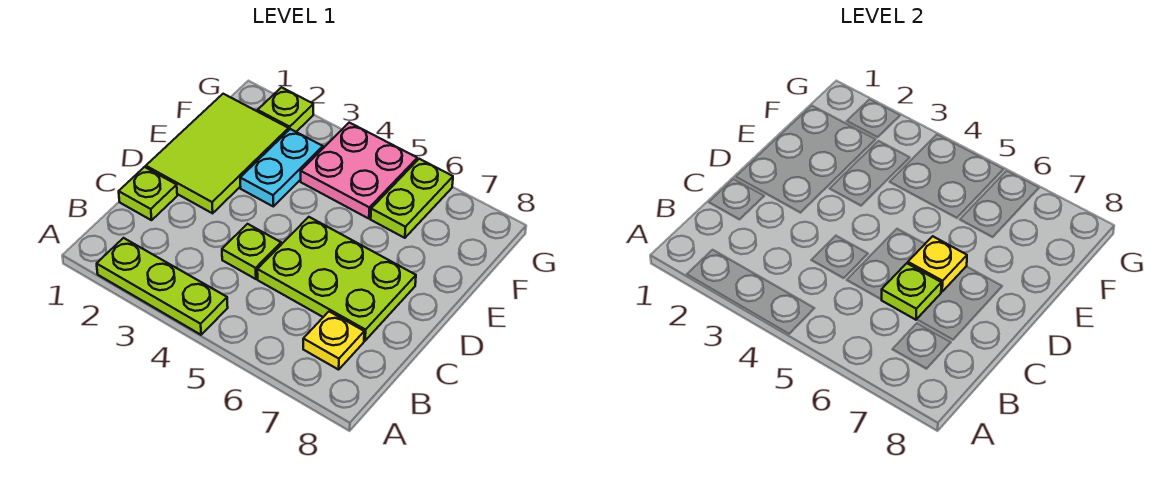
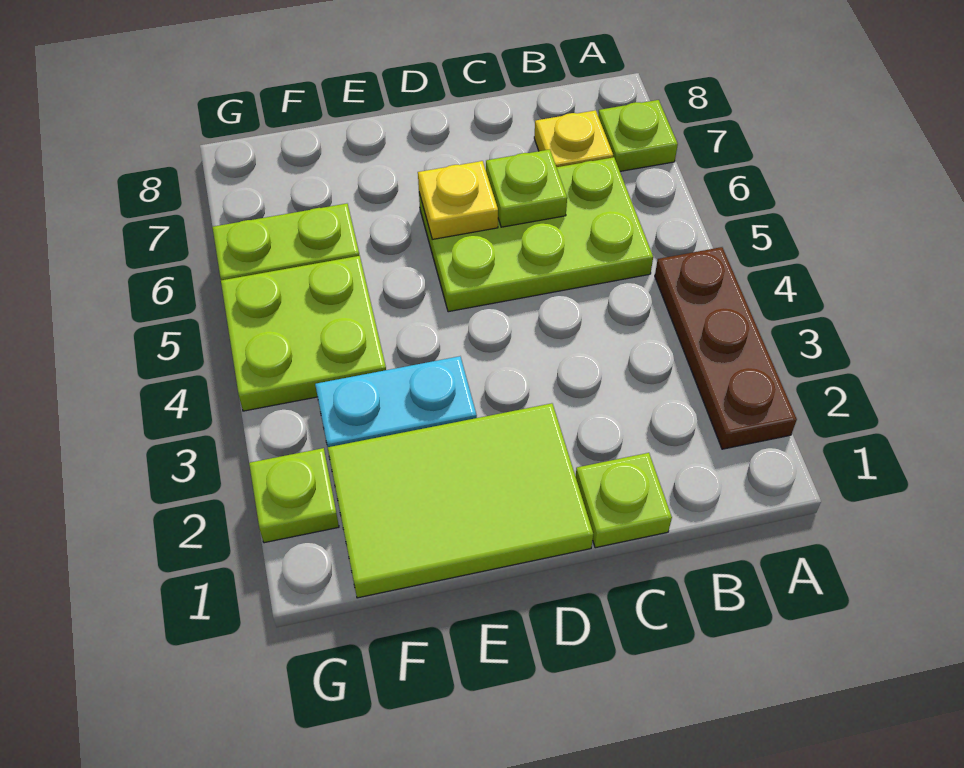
lime 1x3 plate [97,238,228,335] -> brown 1x3 plate [655,247,797,449]
lime 1x1 plate [222,224,281,279] -> lime 1x1 plate moved to [598,100,678,171]
lime 2x3 plate [257,217,416,341] -> lime 2x3 plate turned to [419,157,653,312]
pink 2x2 plate [301,123,417,219] -> lime 2x2 plate [221,256,386,411]

